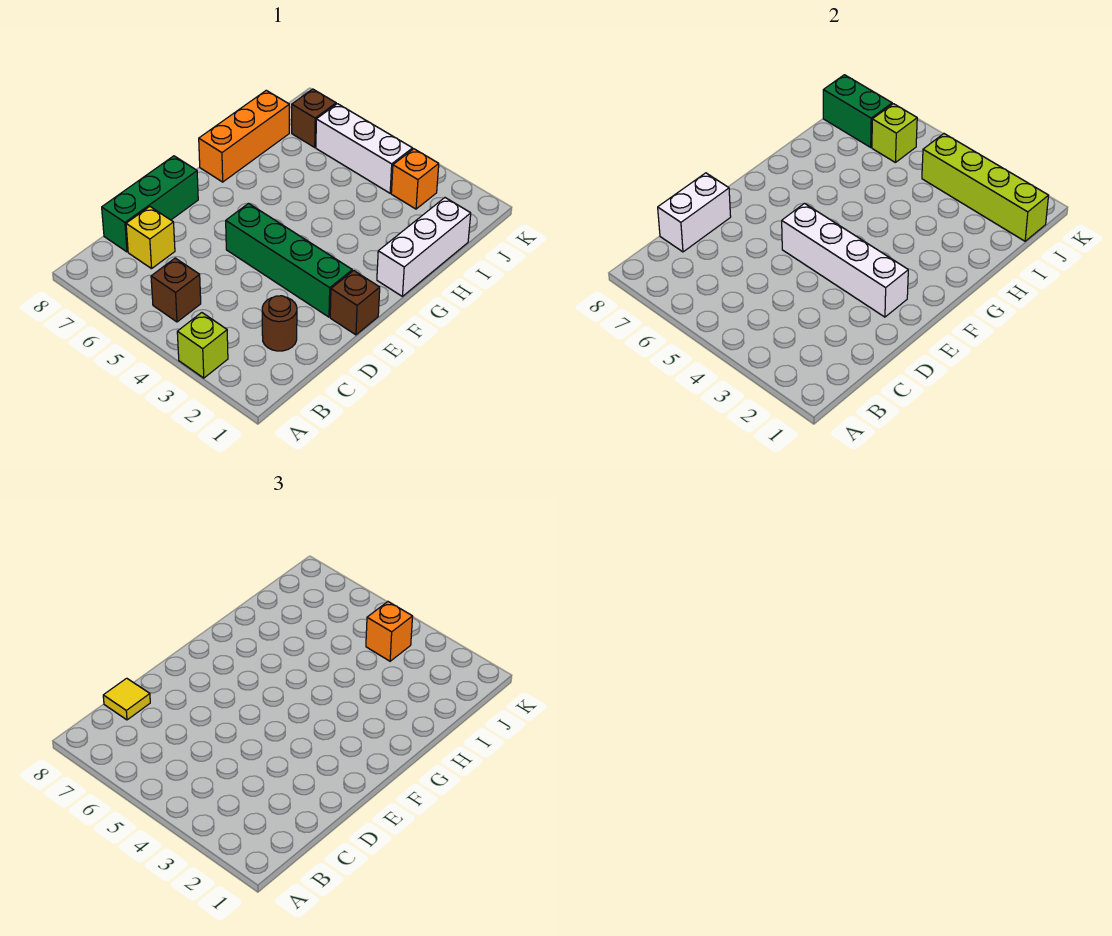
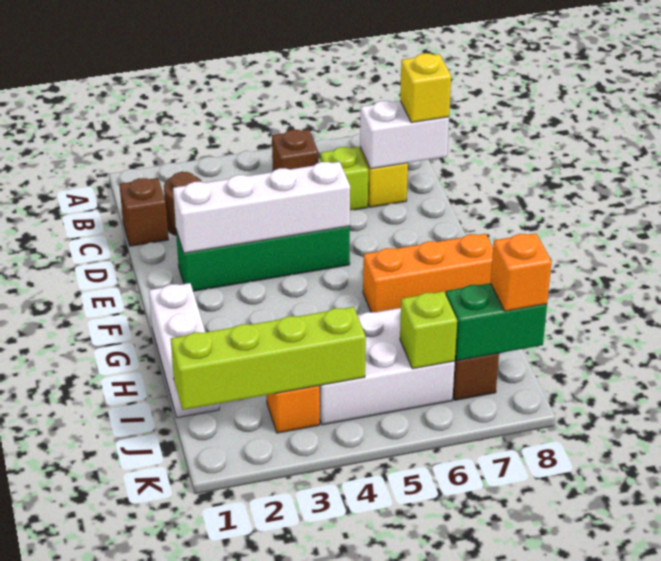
lime 1x1 brick [177,313,228,378] -> lime 1x1 brick moved to [321,147,368,210]
green 1x3 brick [102,156,198,252] -> none
white 1x2 brick [658,173,731,252] -> white 1x2 brick turned to [360,101,449,169]
yellow 1x1 tile [103,678,150,720] -> yellow 1x1 brick [400,53,451,123]
brown 1x1 brick [330,271,380,335] -> brown 1x1 brick moved to [119,178,168,246]
orange 1x3 brick [199,90,289,182] -> orange 1x3 brick turned to [363,234,493,312]
white 1x3 brick [316,104,413,193] -> white 2x3 brick [319,308,455,425]
orange 1x1 brick [366,602,413,661] -> orange 1x1 brick moved to [491,233,552,311]

